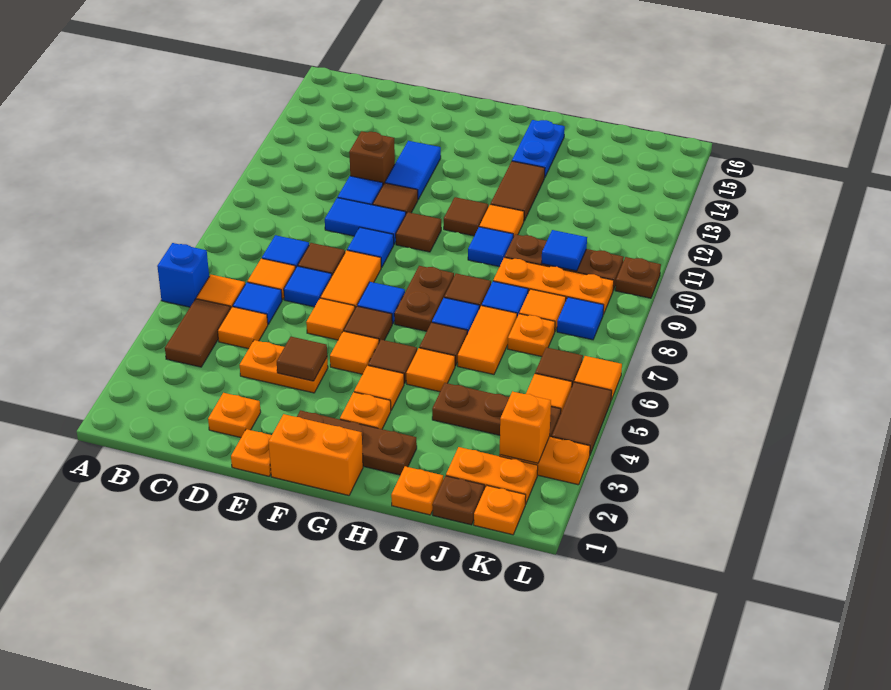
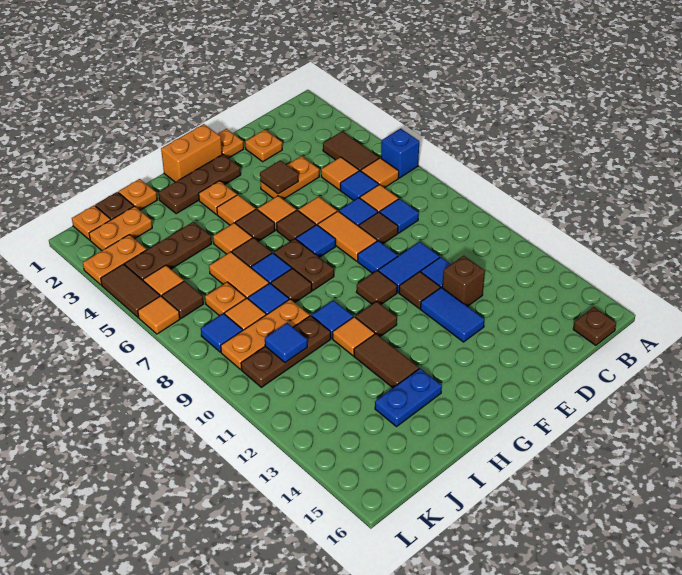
blue 1x2 plate [512,120,565,178] -> blue 1x2 plate turned to [375,369,442,427]
orange 1x1 brick [500,391,551,463] -> none
brown 1x1 plate [615,257,661,298] -> brown 1x1 plate moved to [573,307,616,345]

